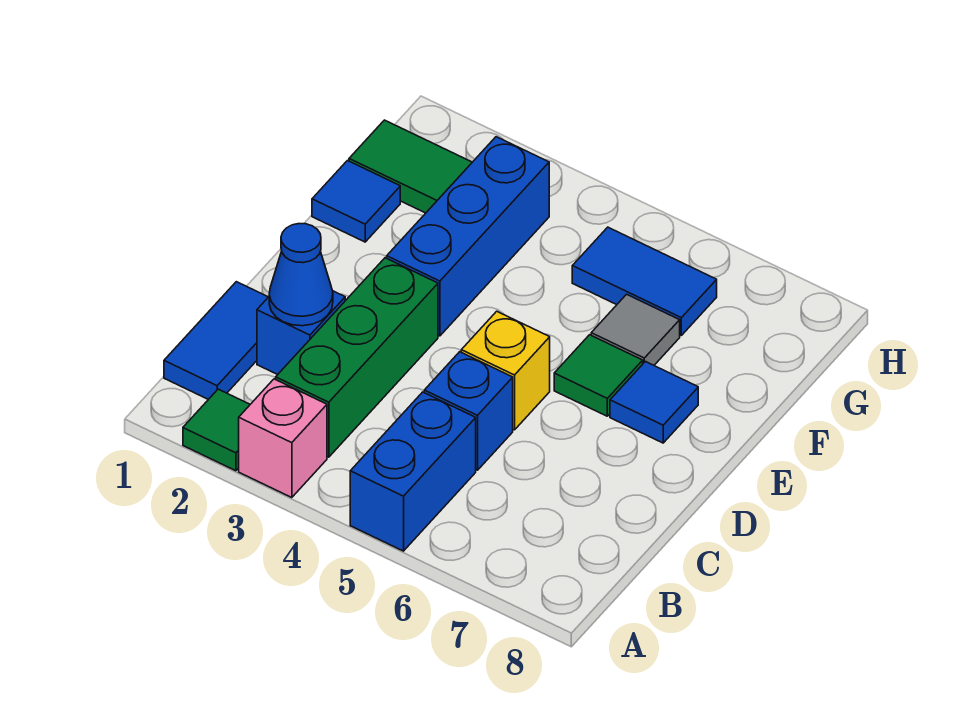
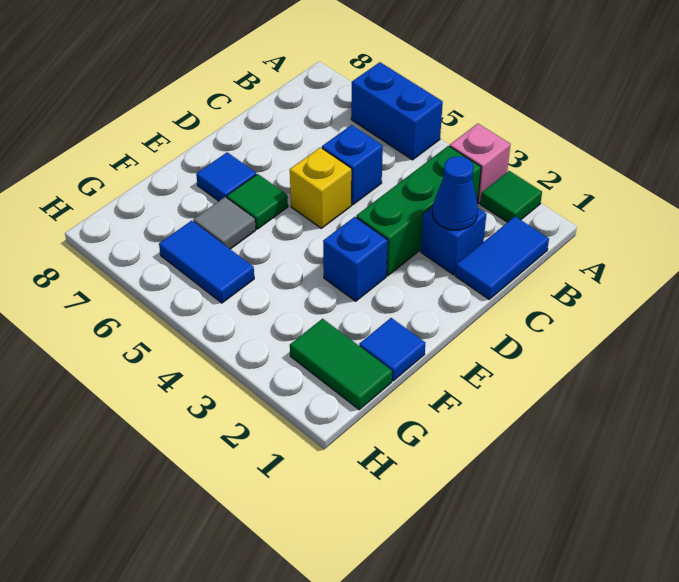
blue 1x2 brick [350,392,476,551] -> blue 1x2 brick turned to [351,62,443,160]
blue 1x3 brick [387,137,549,336] -> blue 1x1 brick [323,217,388,301]

